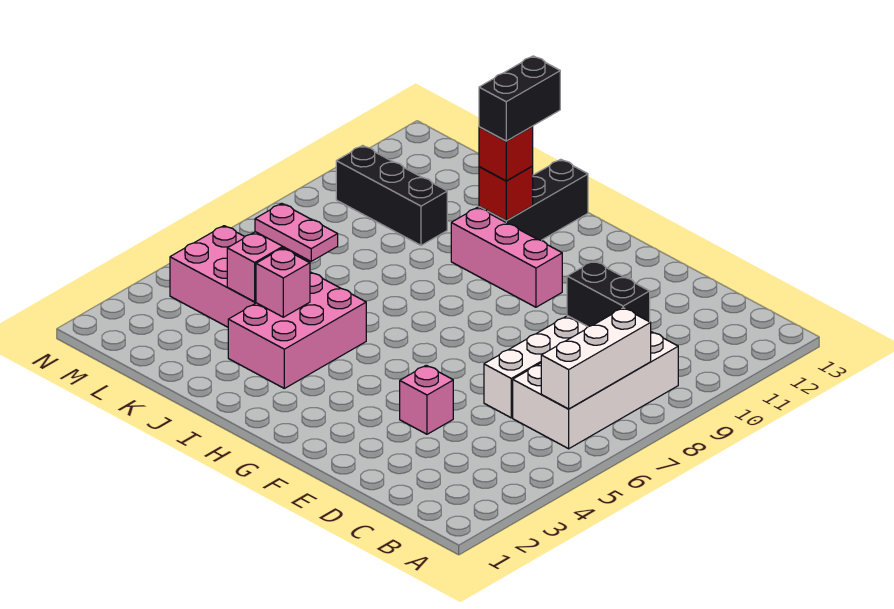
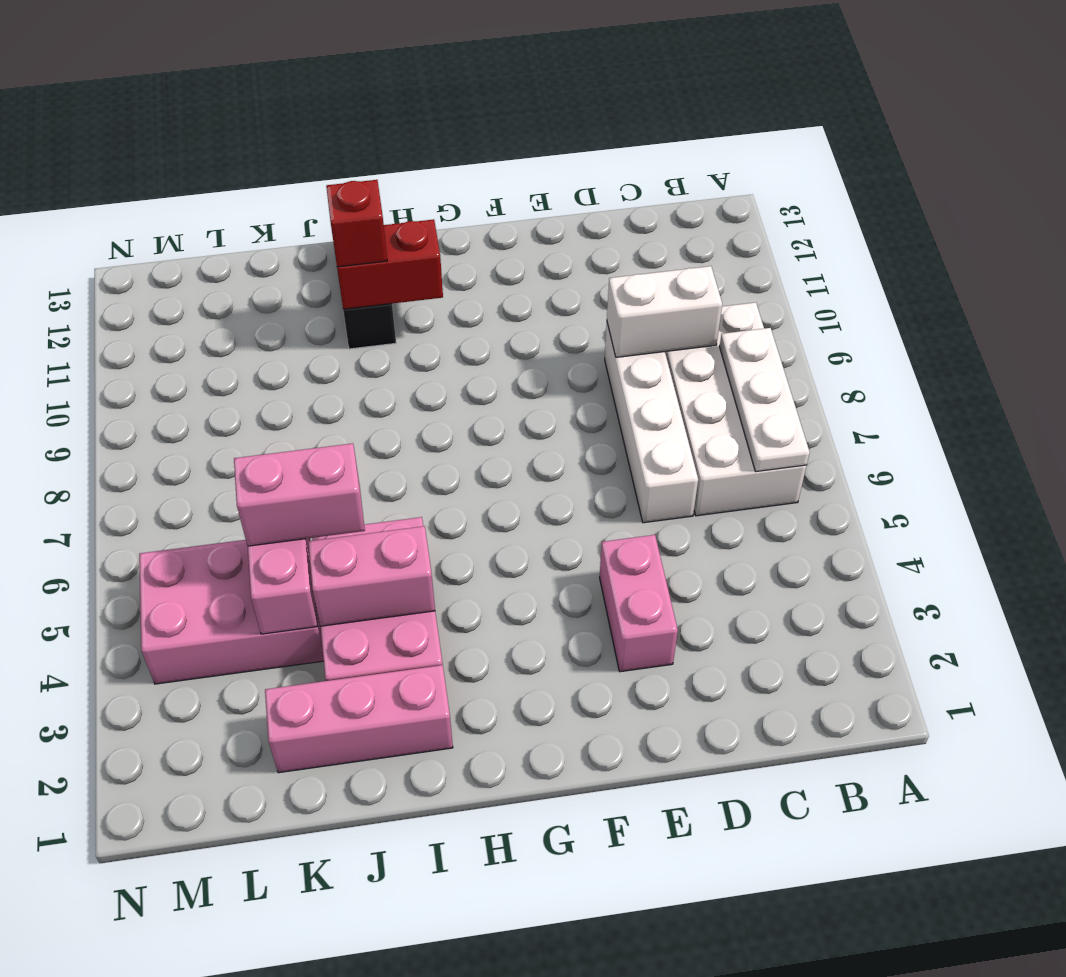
white 1x3 brick [541,308,651,409] -> white 1x3 plate [720,328,810,471]
black 1x2 brick [567,261,650,327] -> white 1x2 brick [607,266,722,357]
pink 1x1 brick [400,365,453,434] -> pink 1x2 brick [600,535,678,672]
pink 1x3 brick [451,207,562,307] -> pink 1x3 brick moved to [265,665,453,773]
red 1x1 brick [479,166,533,221] -> red 1x2 brick [337,219,443,309]
black 1x2 brick [479,56,560,141] -> none
pink 1x1 brick [256,248,310,317] -> pink 1x2 brick [308,526,435,626]
pink 1x2 plate [255,203,338,261] -> pink 1x2 brick [234,443,365,546]
black 1x3 brick [336,145,447,245] -> none

